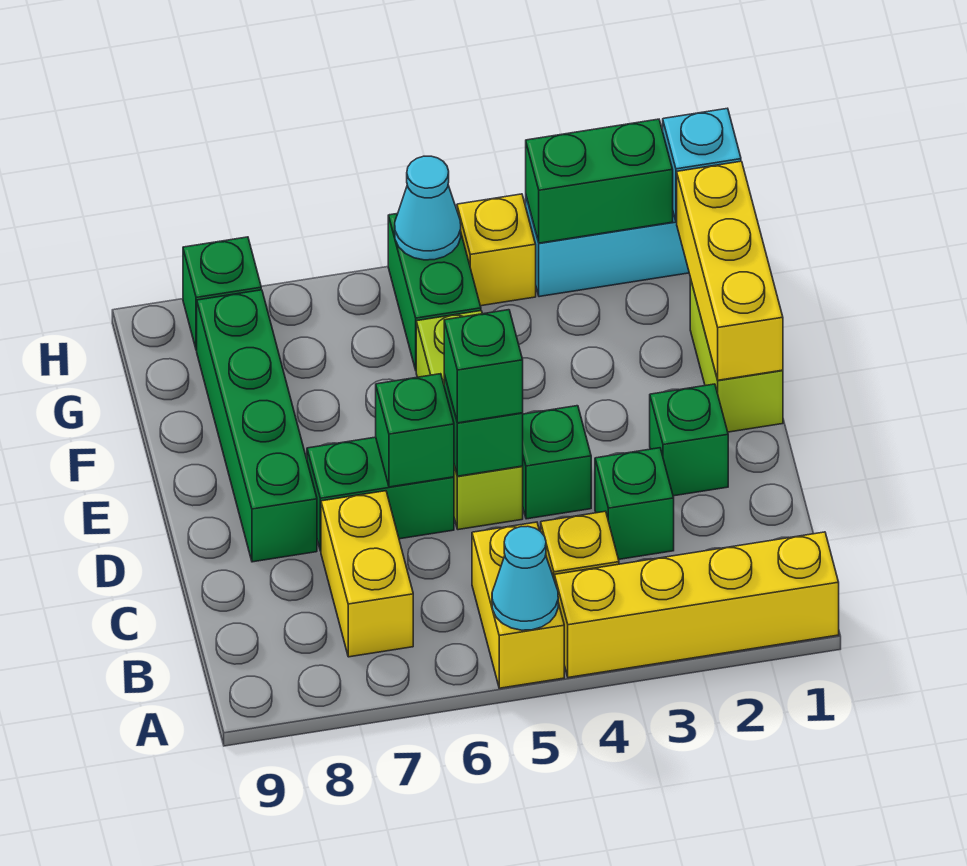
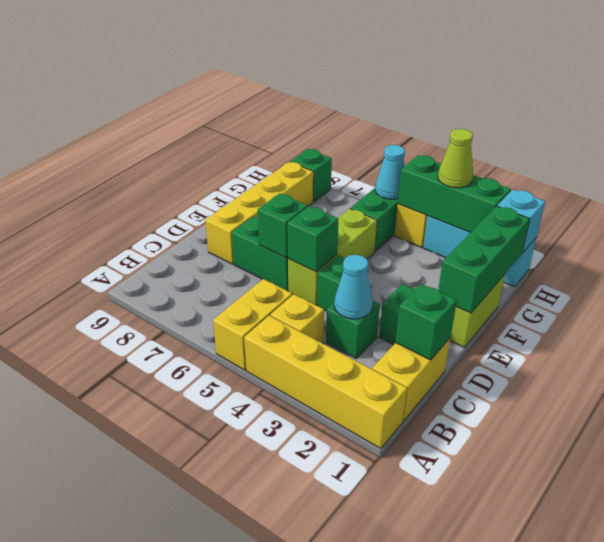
cyan 1x1 cone [492,526,558,630] -> cyan 1x1 cone moved to [334,255,373,319]
yellow 1x2 brick [321,491,413,657] -> yellow 1x2 brick moved to [372,338,450,421]
green 1x1 brick [444,310,523,423] -> green 1x1 brick moved to [396,284,457,360]
green 1x4 brick [197,290,317,562] -> yellow 1x4 brick [205,162,313,264]
yellow 1x3 brick [677,161,783,380] -> green 1x3 brick [438,206,530,313]
green 1x2 brick [526,119,673,243] -> green 1x3 brick [398,155,511,233]
none -> lime 1x1 cone [438,129,473,188]

